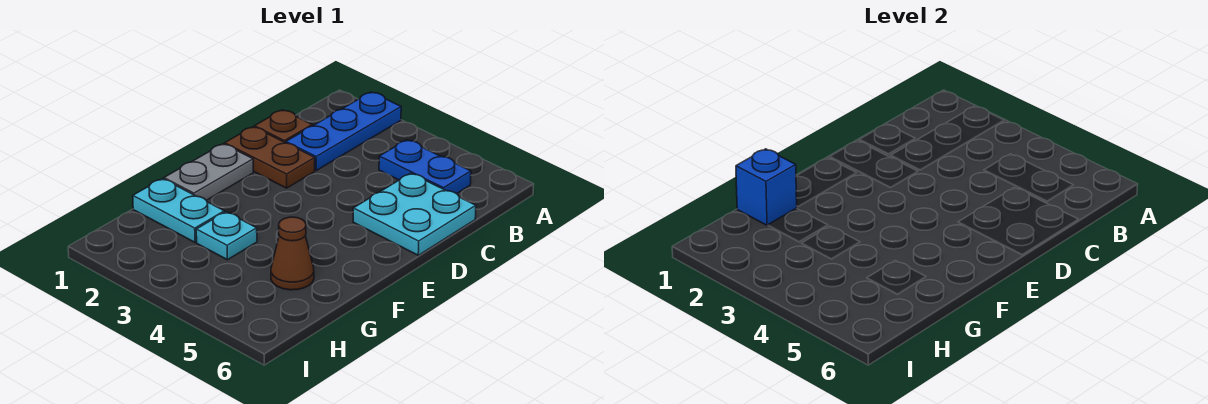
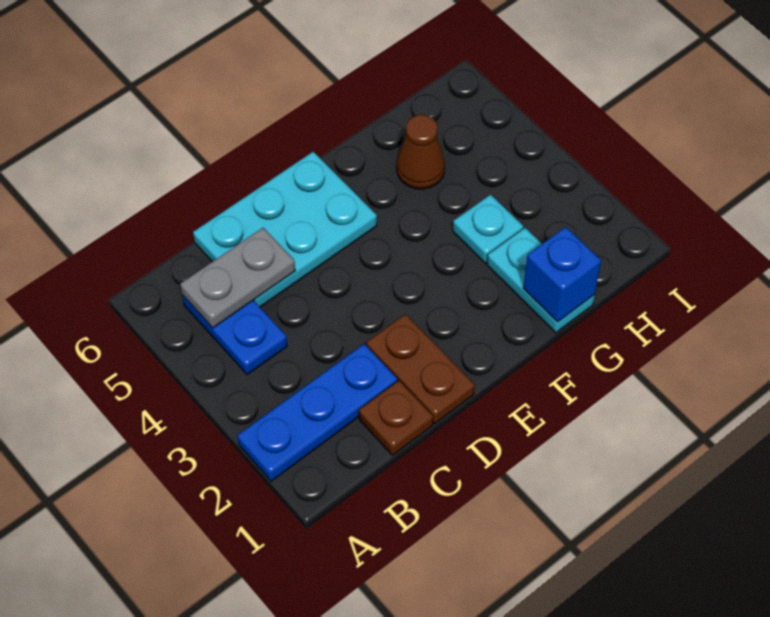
cyan 2x2 plate [353,173,476,255] -> cyan 2x3 plate [193,152,377,307]
grey 1x2 plate [164,144,253,200] -> grey 1x2 plate moved to [180,228,295,328]

